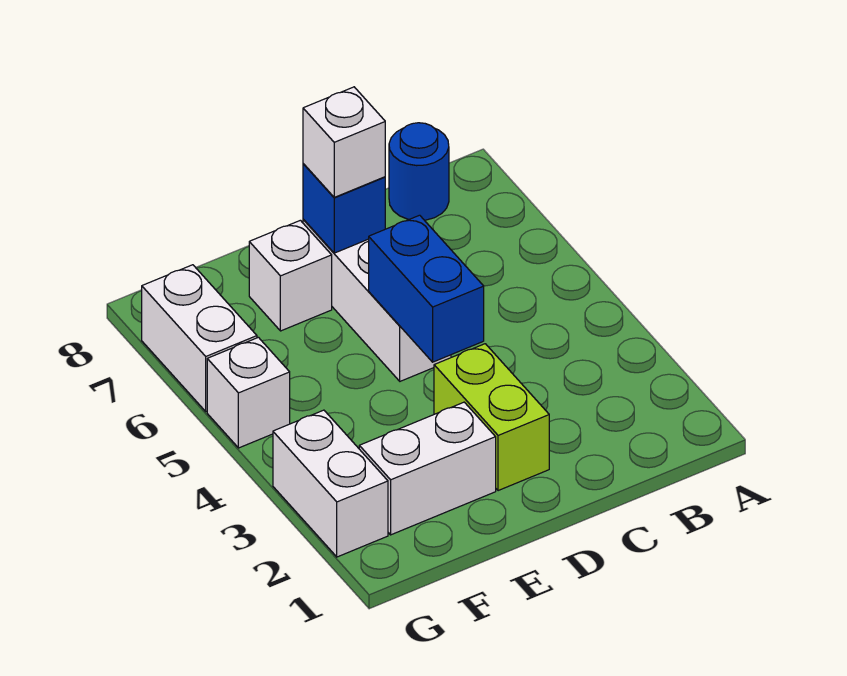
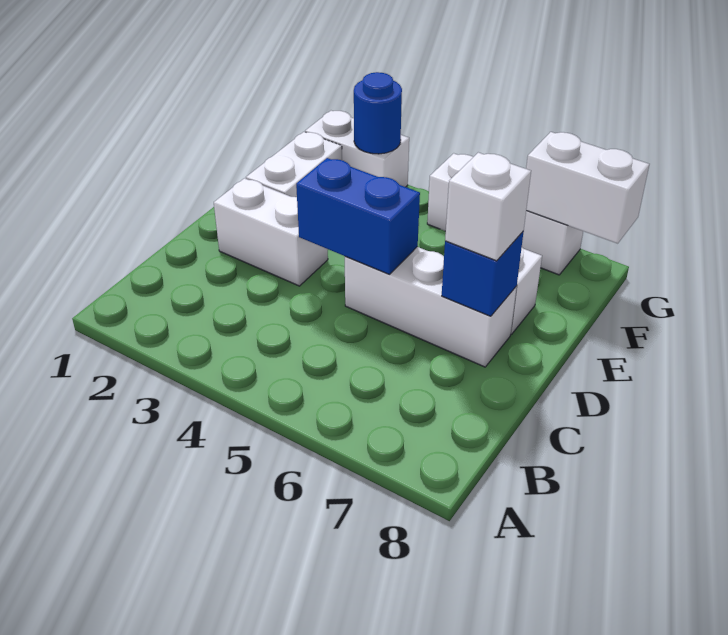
blue 1x1 round brick [389,123,449,220] -> blue 1x1 round brick moved to [354,72,402,154]
lime 1x2 brick [434,344,549,491] -> white 1x2 brick [214,178,328,286]
none -> white 1x2 brick [526,132,649,244]

